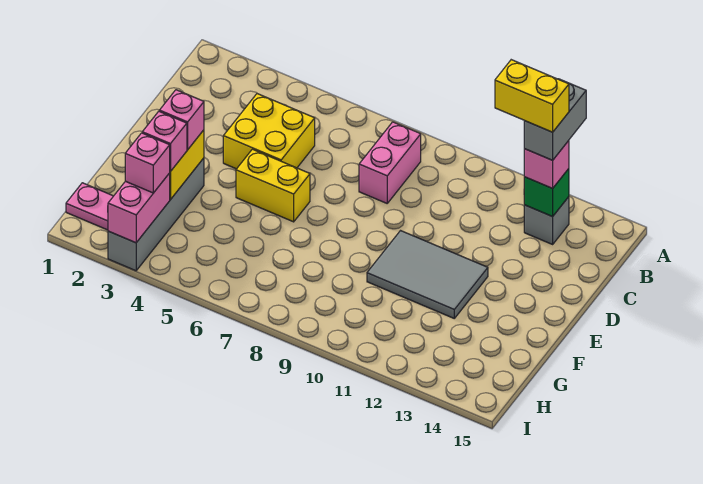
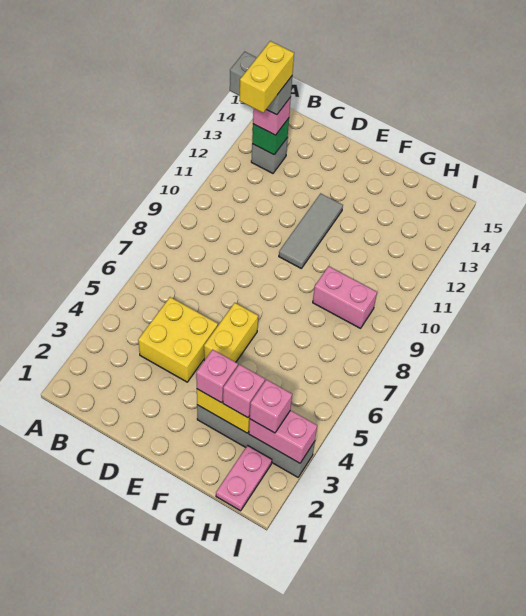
pink 1x2 brick [359,122,421,203] -> pink 1x2 brick moved to [313,266,377,328]
grey 2x3 tile [367,231,488,318] -> grey 1x3 tile [279,193,343,269]

